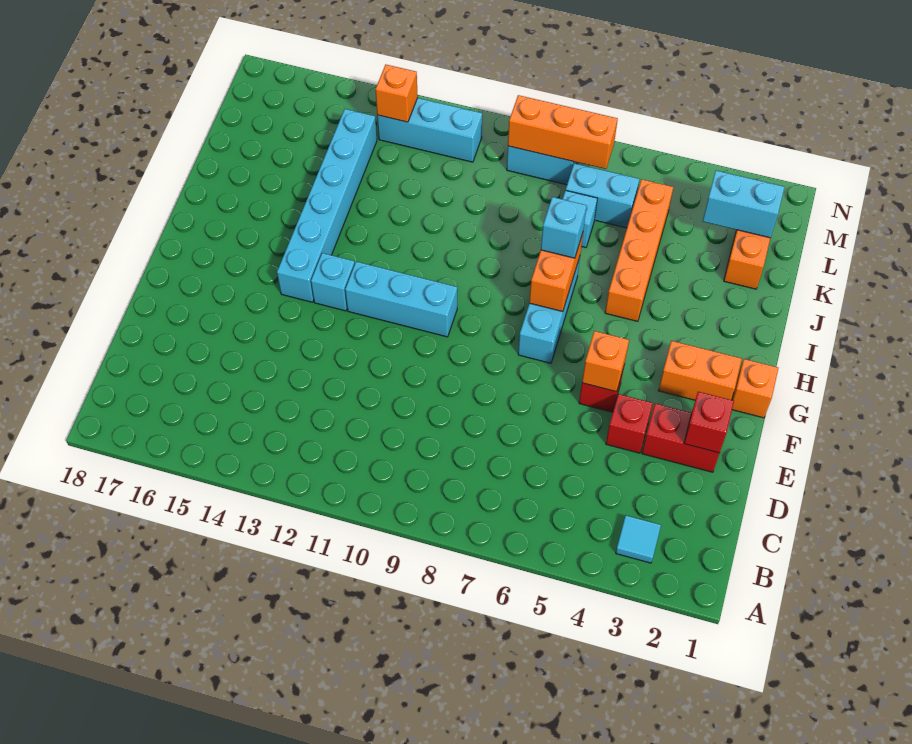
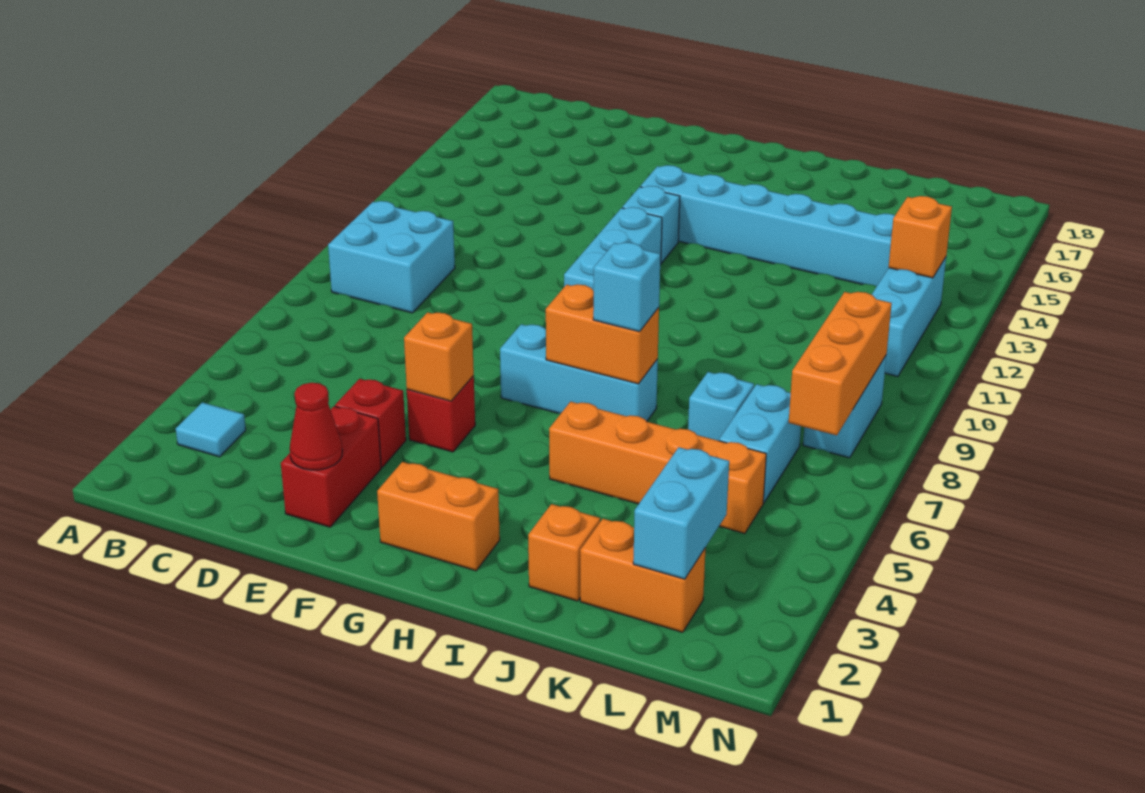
none -> cyan 2x2 brick [328,201,455,313]
red 1x1 brick [684,392,734,453] -> red 1x1 cone [290,383,342,470]
orange 1x1 brick [732,359,778,418] -> orange 1x1 brick moved to [528,504,600,601]
orange 1x2 brick [658,341,742,400] -> orange 1x2 brick turned to [377,462,500,571]

